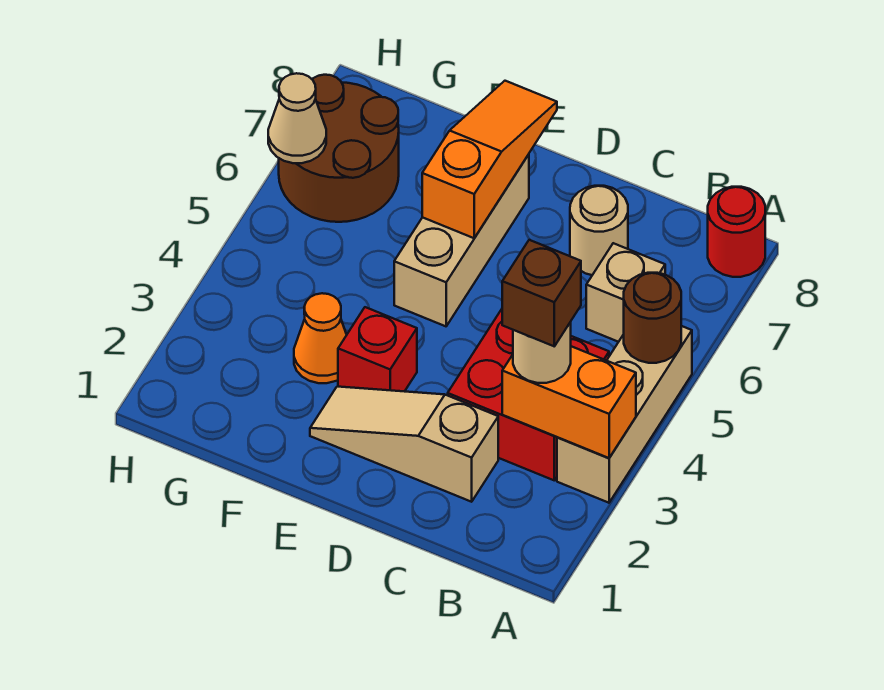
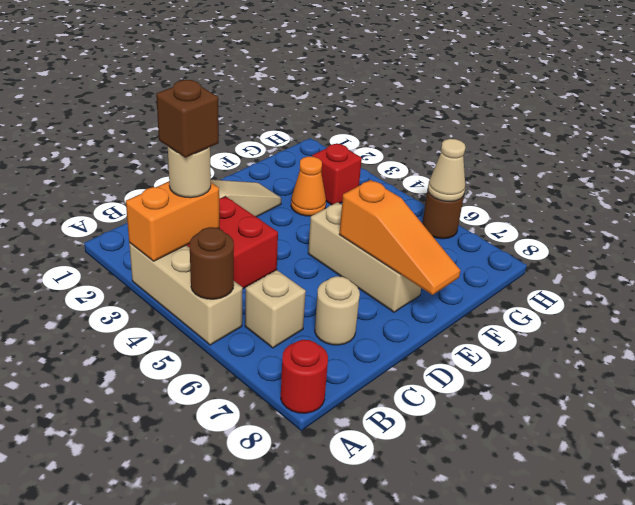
red 1x1 brick [338,307,417,391] -> red 1x1 brick moved to [312,143,362,205]
brown 2x2 round brick [279,75,399,222] -> brown 1x1 round brick [422,190,464,239]

